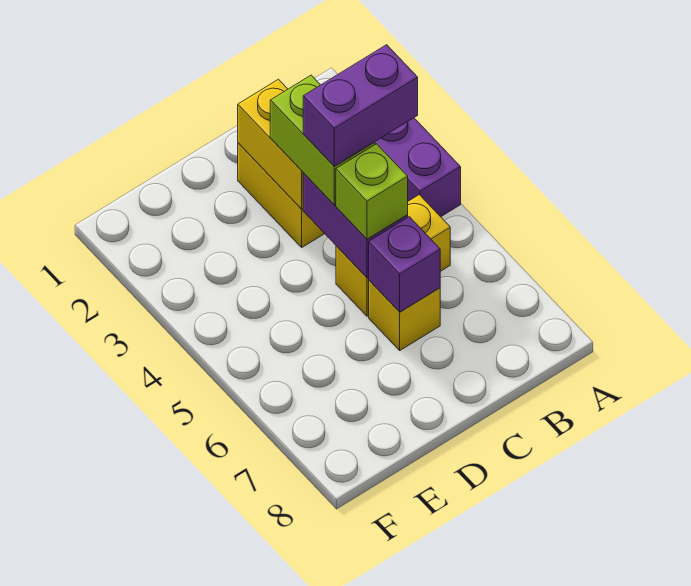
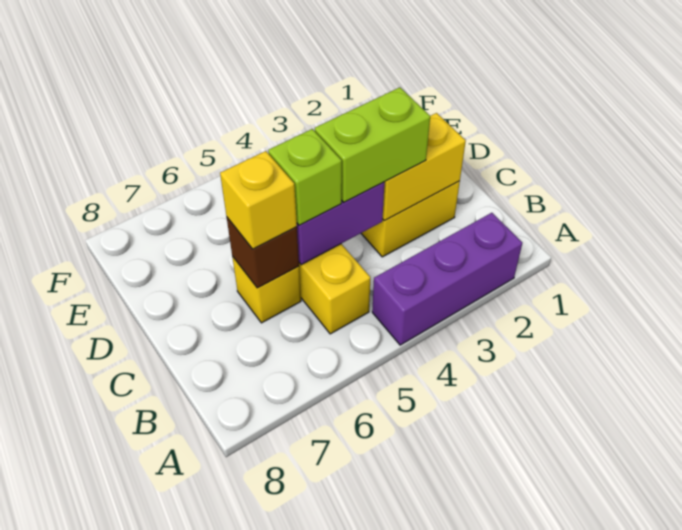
purple 1x2 brick [303,45,418,166] -> none
purple 1x1 brick [369,217,440,312] -> brown 1x1 brick [227,218,299,288]
none -> yellow 1x1 brick [220,151,297,249]

